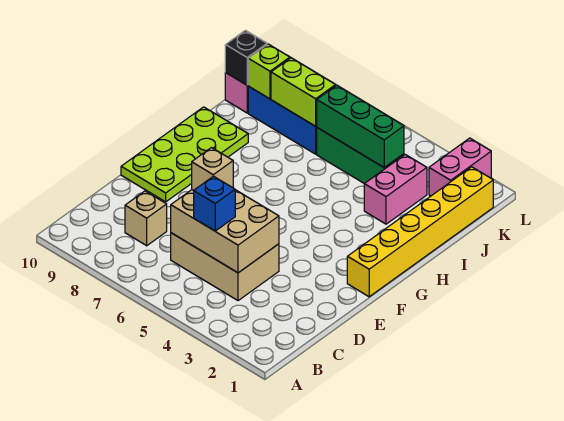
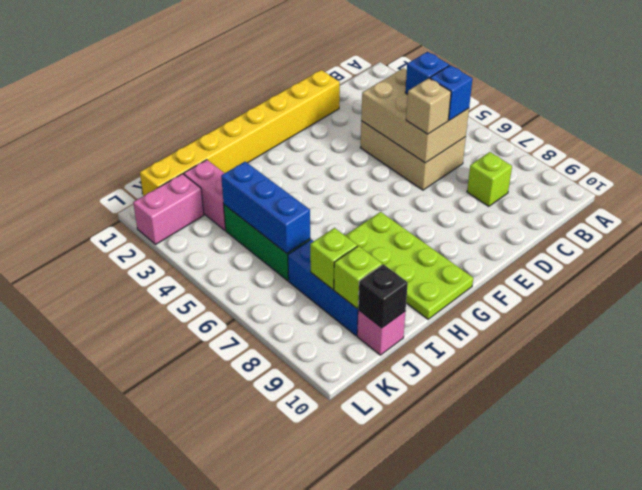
none -> blue 1x1 brick [430,65,472,120]
tan 1x1 brick [125,191,167,246] -> lime 1x1 brick [467,152,512,206]
lime 2x4 plate [121,107,248,202] -> lime 2x4 plate turned to [345,212,473,319]
yellow 1x6 brick [347,167,493,297] -> yellow 1x8 brick [140,70,340,196]
pink 1x2 brick [364,155,427,224] -> pink 1x2 brick turned to [184,160,226,230]
green 1x3 brick [317,85,404,167] -> blue 1x3 brick [221,162,310,253]
lime 1x2 brick [271,58,336,126] -> lime 1x1 brick [310,228,357,289]

